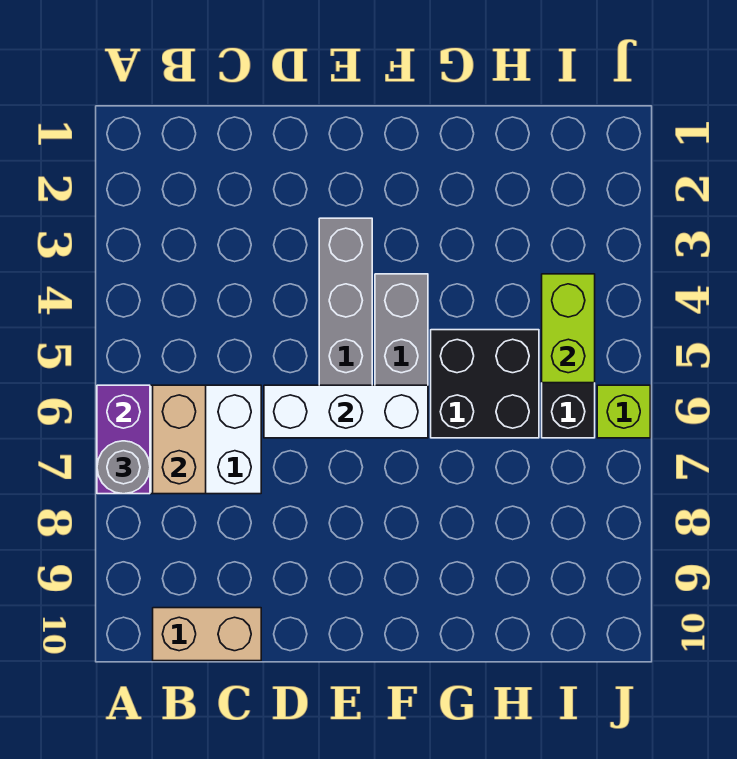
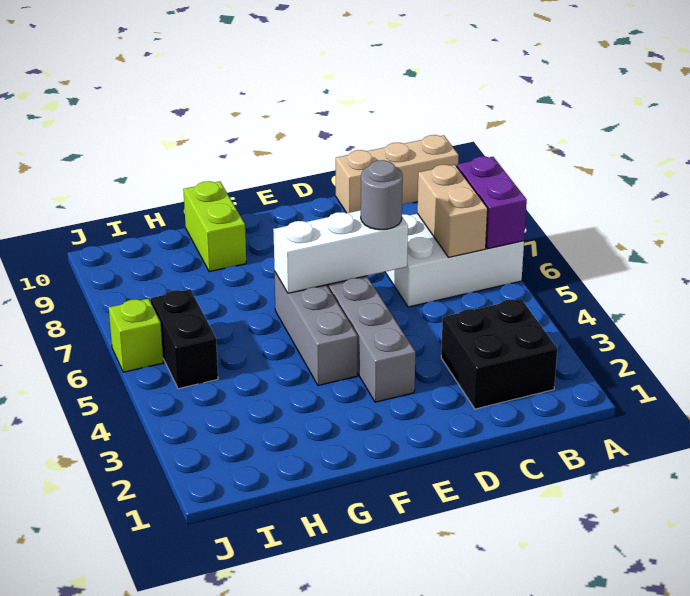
grey 1x1 round brick [97,441,150,494] -> grey 1x1 round brick moved to [361,160,403,230]
tan 1x2 brick [153,608,261,661] -> tan 1x3 brick [336,135,458,213]
black 2x2 brick [431,330,539,438] -> black 2x2 brick moved to [441,299,557,409]
lime 1x2 brick [542,274,595,383] -> lime 1x2 brick moved to [183,181,246,272]

